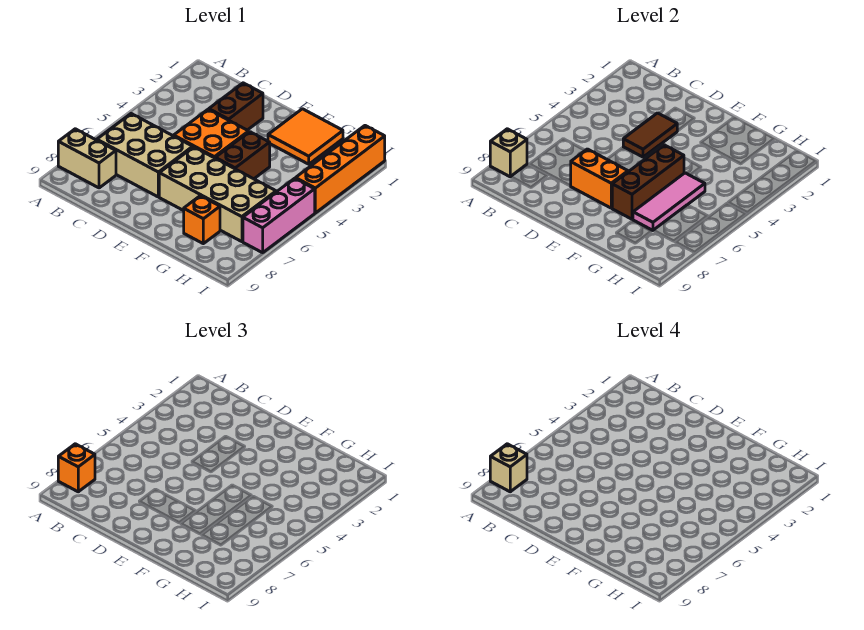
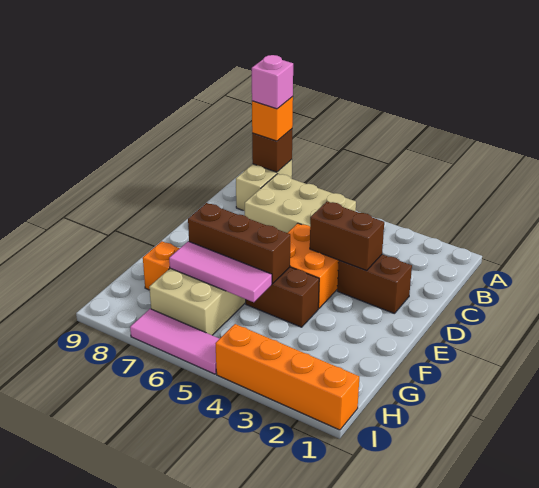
tan 1x1 brick [490,129,527,177] -> brown 1x1 brick [252,129,292,172]
tan 1x1 brick [490,444,527,492] -> pink 1x1 brick [252,55,293,109]
tan 2x3 brick [97,114,193,197] -> tan 2x3 brick turned to [245,174,356,233]
brown 1x2 tile [623,113,677,157] -> brown 1x2 brick [310,202,384,271]
orange 1x2 brick [571,149,628,208] -> none
orange 2x2 tile [268,109,343,164] -> none
pink 1x3 brick [243,178,315,253] -> pink 1x3 tile [130,309,219,374]

